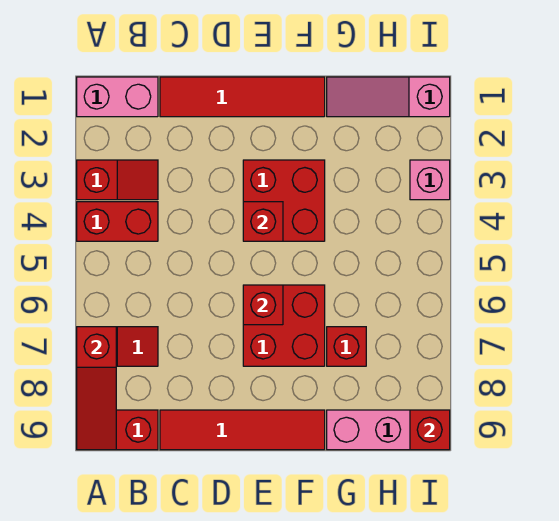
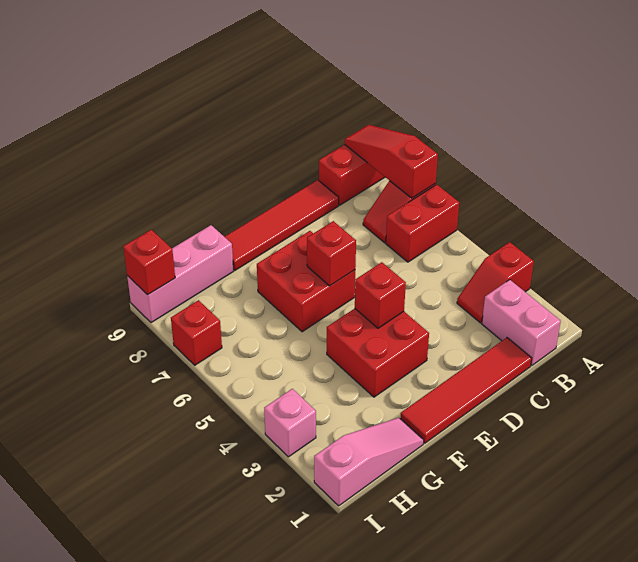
pink 1x2 brick [77,77,158,117] -> pink 1x2 brick turned to [482,280,561,366]
red 1x2 brick [77,202,158,241] -> red 1x2 brick moved to [386,185,459,262]
red 1x1 brick [327,327,366,366] -> red 1x1 brick moved to [171,300,222,365]

